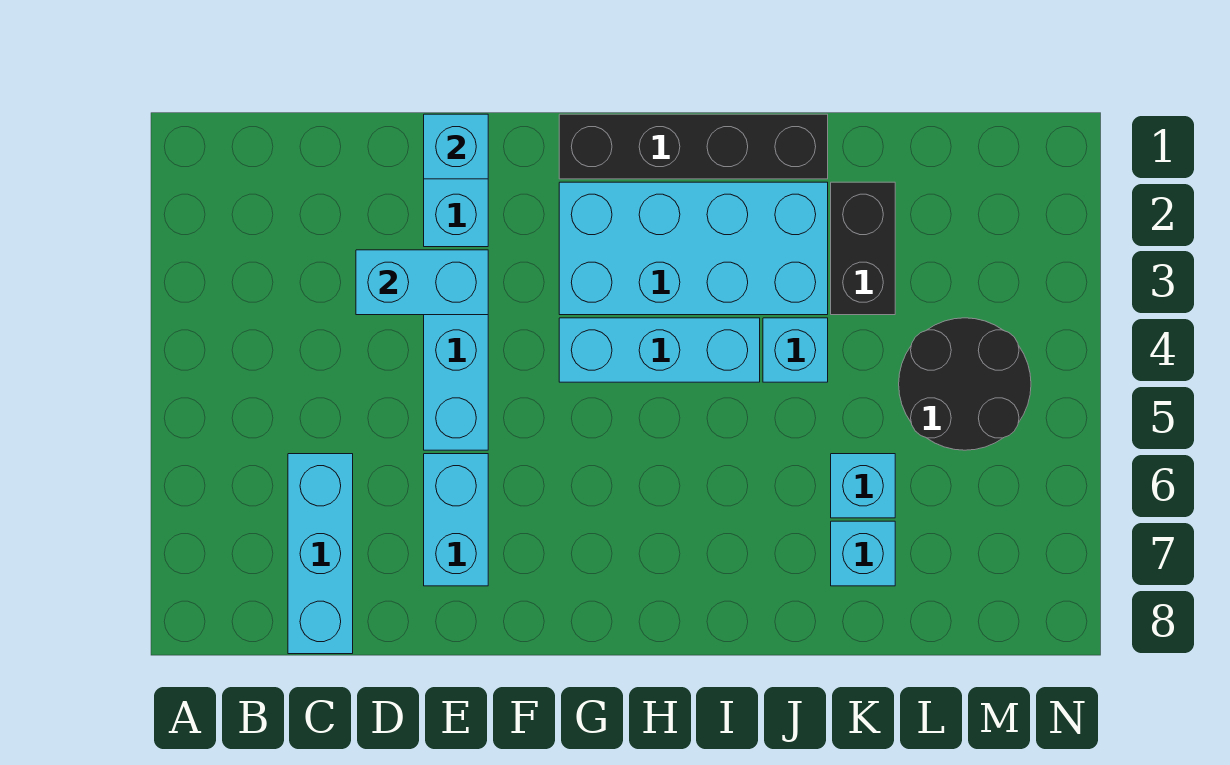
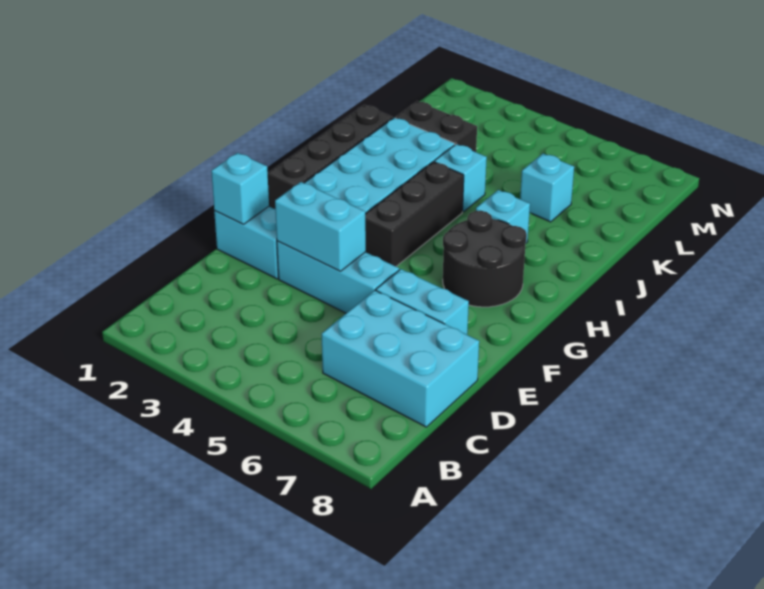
cyan 1x3 brick [288,454,353,654] -> cyan 2x3 brick [322,290,479,427]
cyan 1x2 brick [356,250,488,315] -> cyan 1x2 brick turned to [275,182,366,271]
cyan 1x3 brick [559,318,760,382] -> black 1x3 brick [365,162,464,266]
cyan 1x1 brick [831,521,895,586] -> cyan 1x1 brick moved to [476,190,530,243]
black 2x2 round brick [899,318,1031,450] -> black 2x2 round brick moved to [443,211,527,307]

